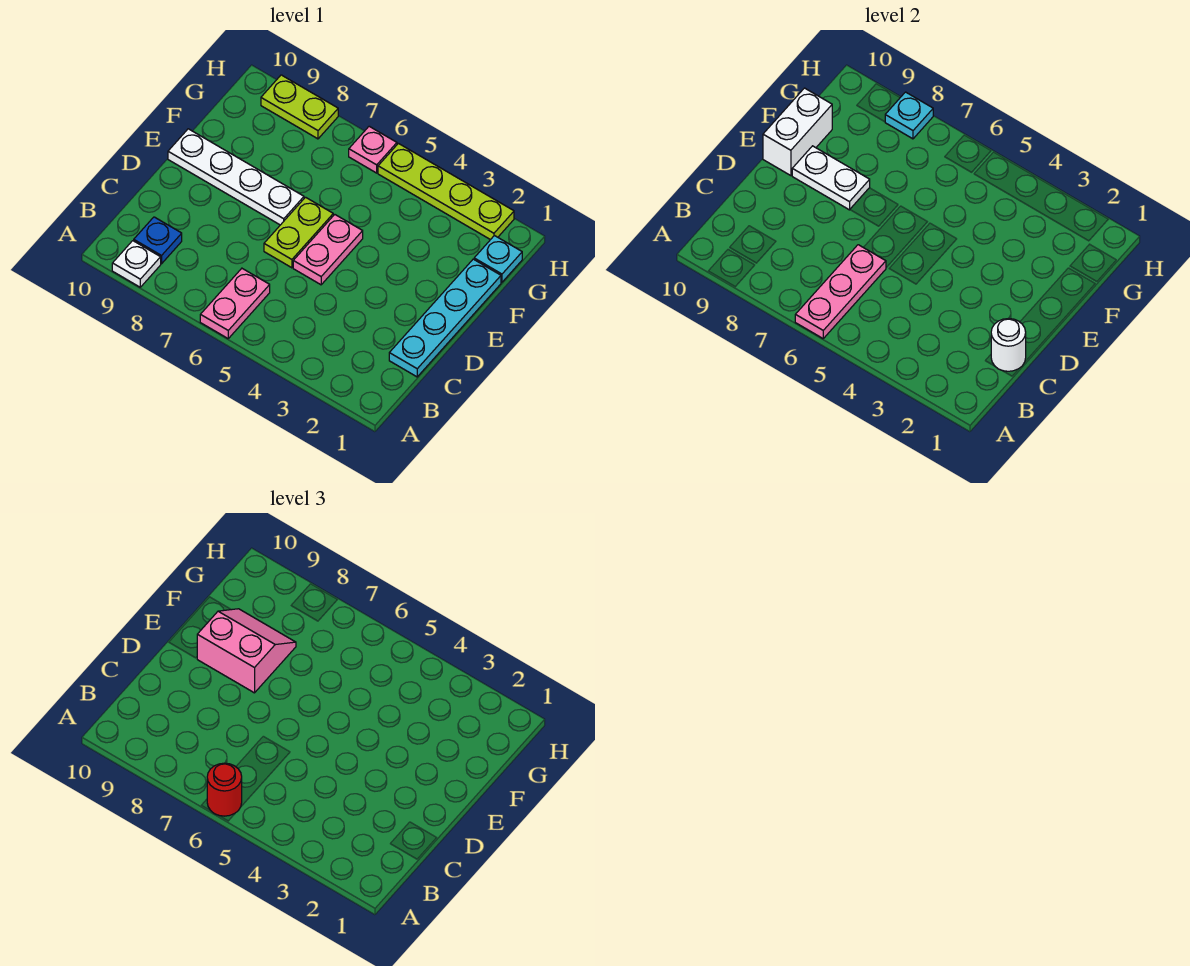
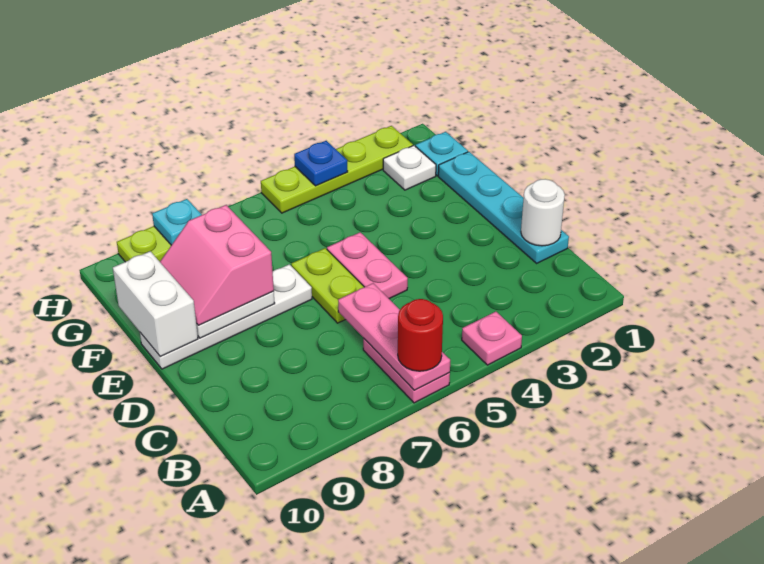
white 1x1 plate [112,241,161,287] -> white 1x1 plate moved to [383,146,436,190]
blue 1x1 plate [134,217,182,264] -> blue 1x1 plate moved to [294,141,348,186]
pink 2x2 slope [197,609,296,693] -> pink 2x2 slope turned to [160,205,274,325]
pink 1x1 plate [349,126,397,173] -> pink 1x1 plate moved to [462,312,522,365]

